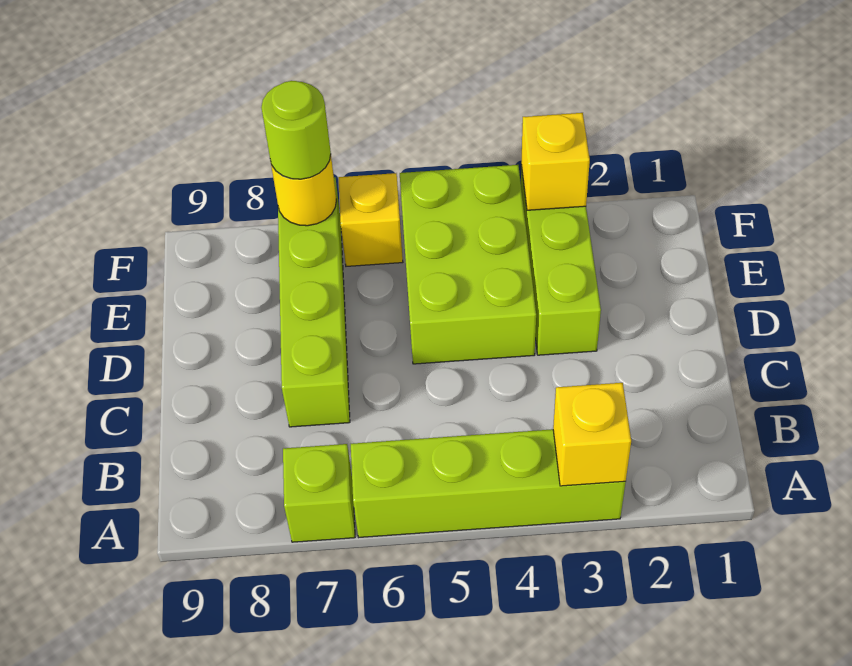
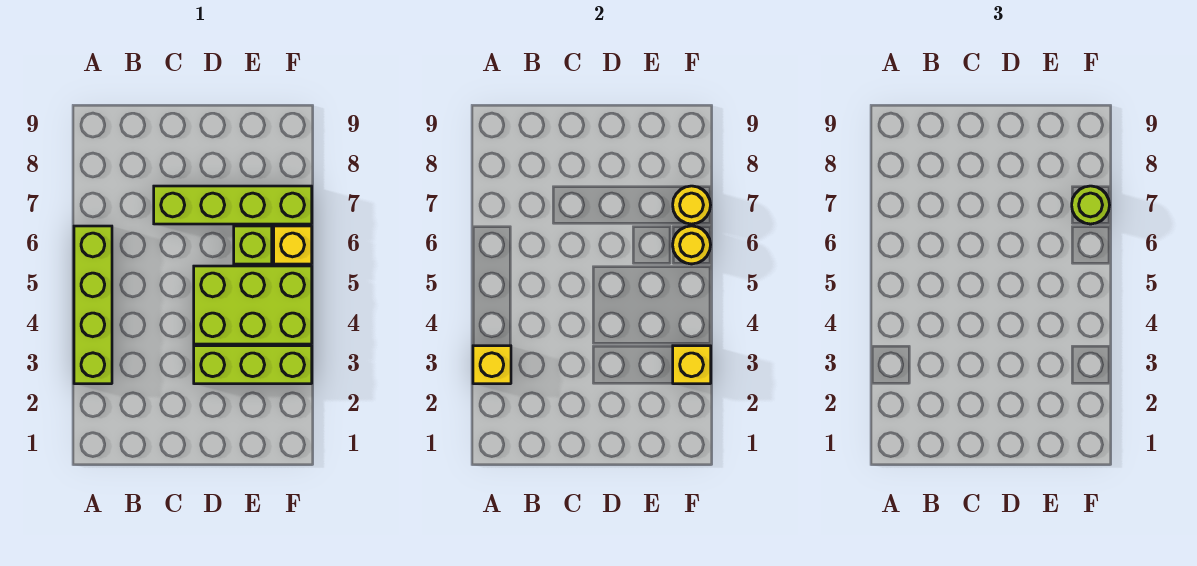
lime 1x1 brick [283,444,355,542] -> lime 1x1 brick moved to [234,226,272,264]
none -> yellow 1x1 round brick [673,226,711,264]

